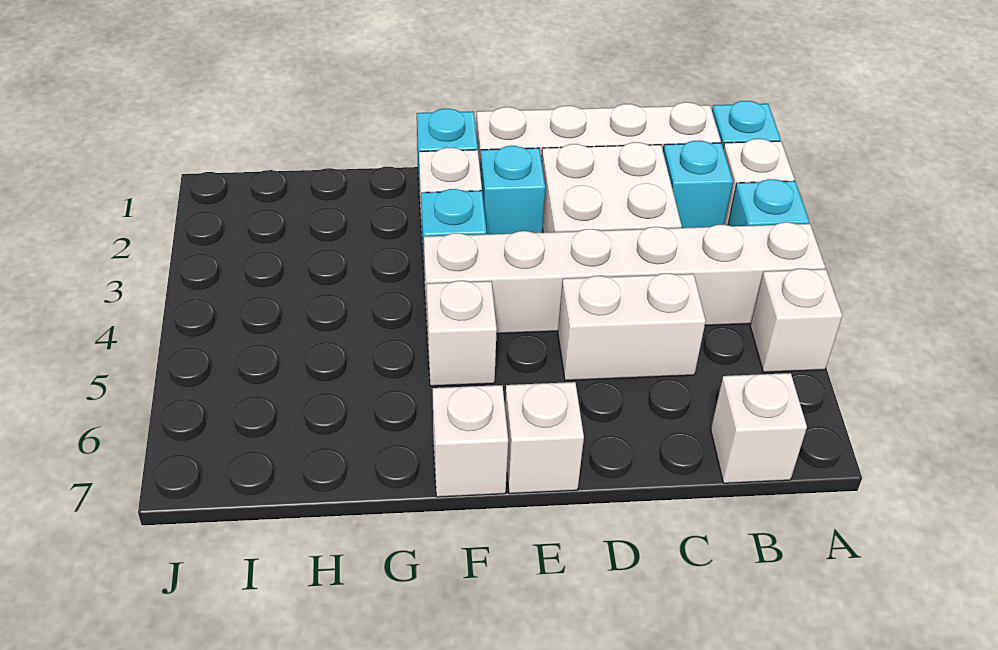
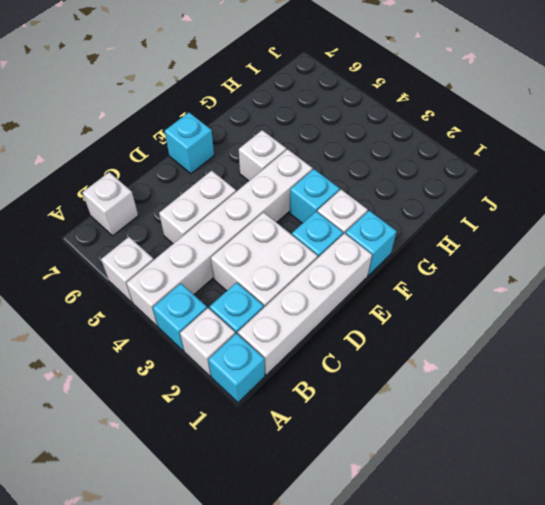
white 1x1 brick [505,382,584,494] -> cyan 1x1 brick [165,112,214,174]
white 1x1 brick [433,385,508,497] -> none

